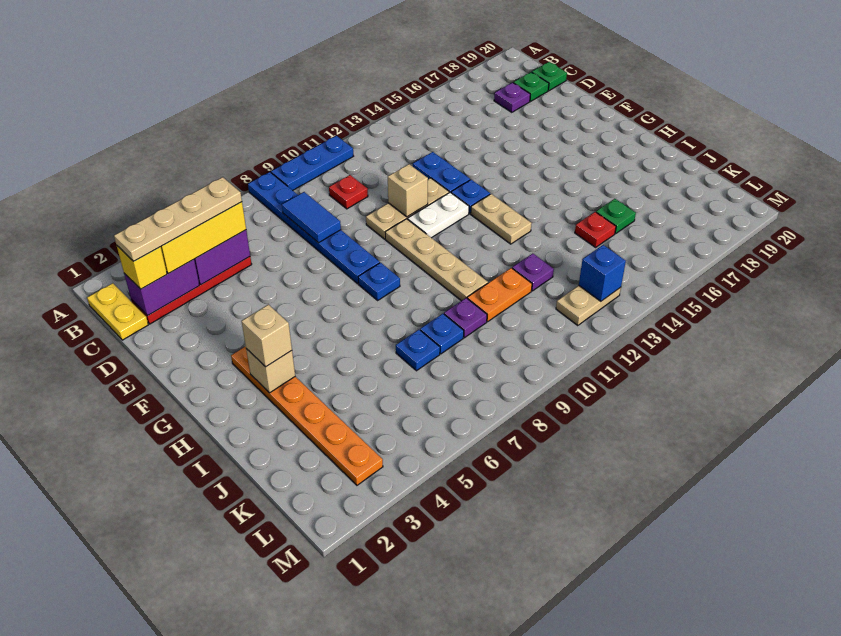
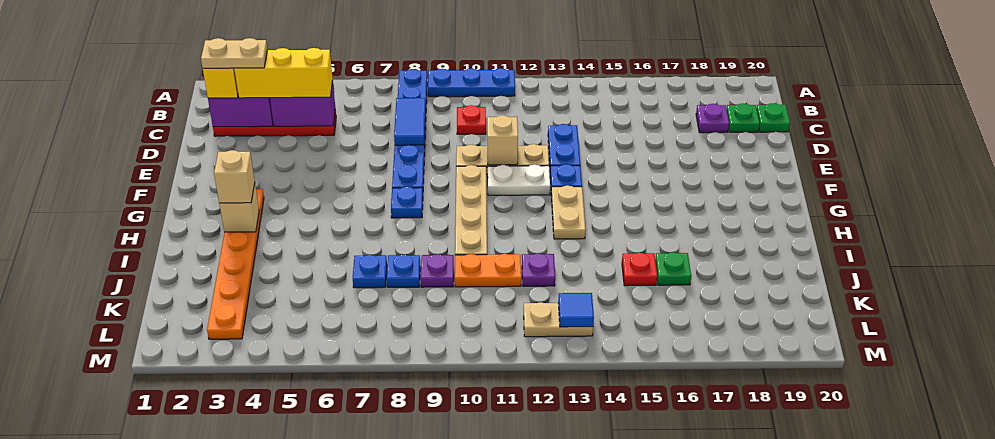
yellow 1x2 plate [87,283,148,340] -> none
tan 1x4 plate [114,177,242,261] -> tan 1x2 plate [201,38,267,68]
blue 1x1 brick [579,245,626,301] -> blue 1x1 tile [558,293,594,327]

